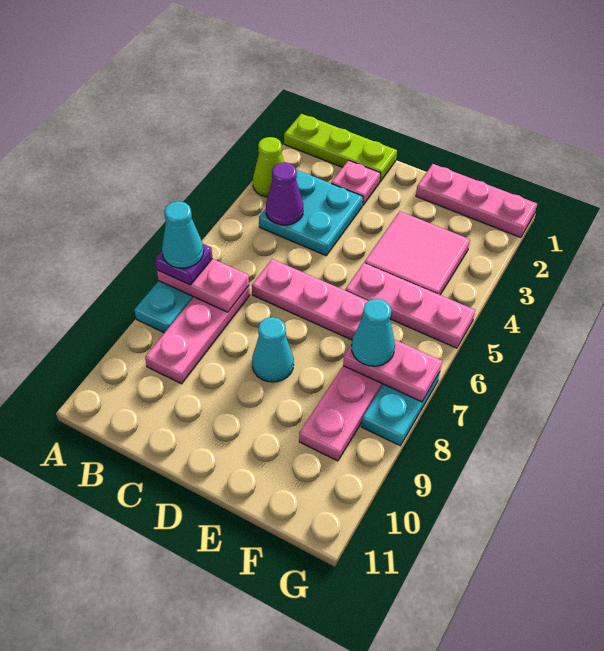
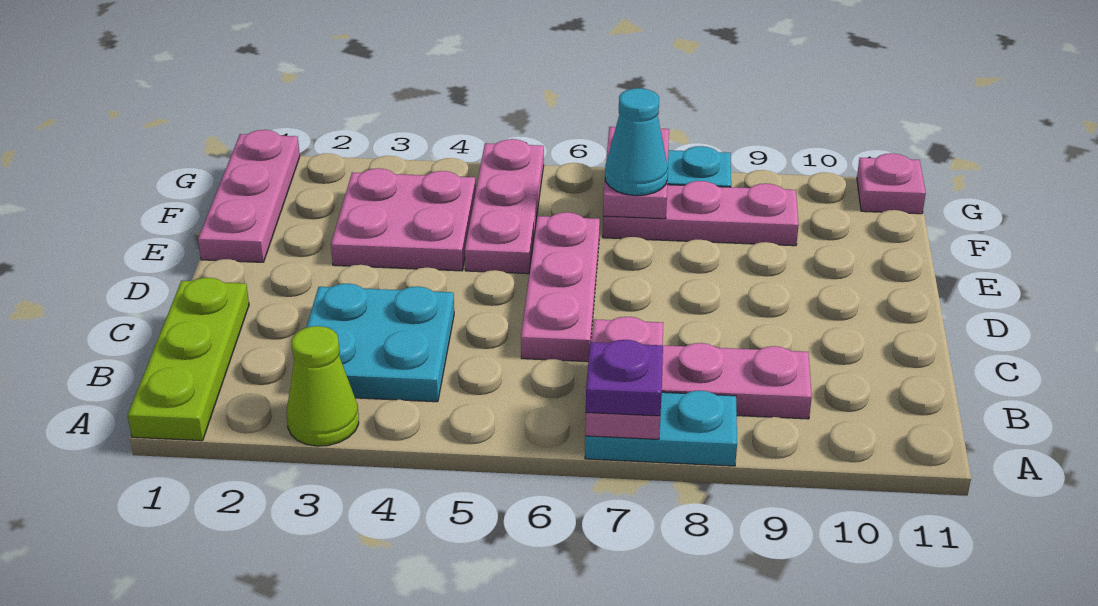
cyan 1x1 cone [162,201,204,268] -> none
purple 1x1 cone [266,163,303,225] -> none
pink 1x1 plate [331,160,380,206] -> pink 1x1 plate moved to [857,153,926,214]
cyan 1x1 cone [252,317,294,382] -> none
pink 2x2 tile [364,211,470,295] -> pink 2x2 plate [331,168,476,271]

